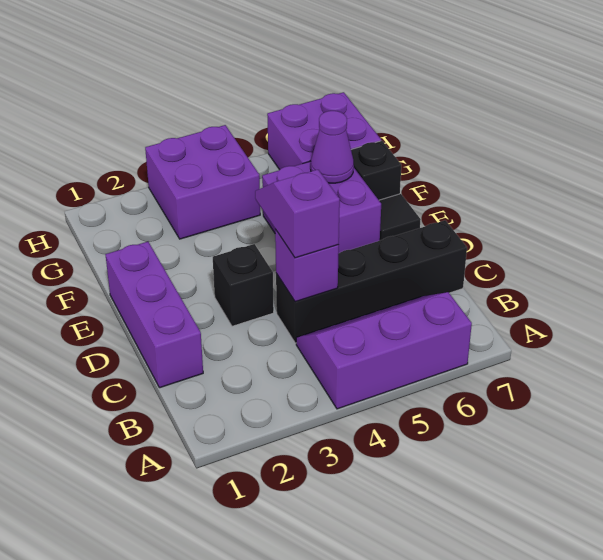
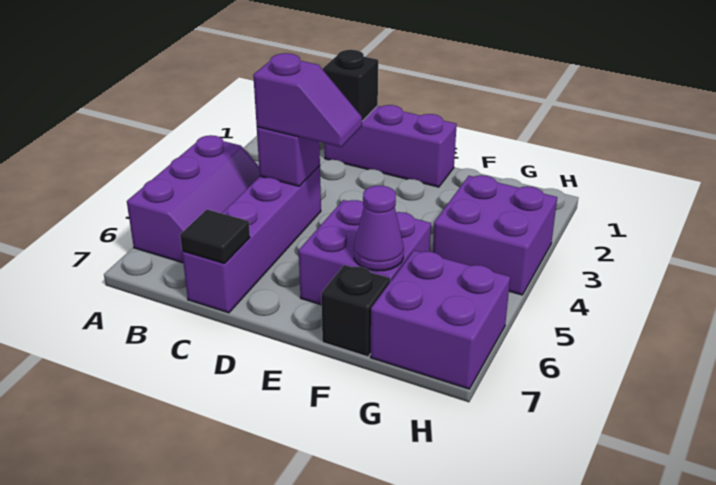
black 1x4 brick [276,220,467,343] -> purple 1x4 brick [182,166,321,313]
black 1x1 brick [213,244,274,326] -> black 1x1 brick moved to [323,50,378,121]
black 1x1 tile [379,194,421,240] -> black 1x1 tile moved to [180,209,250,264]

